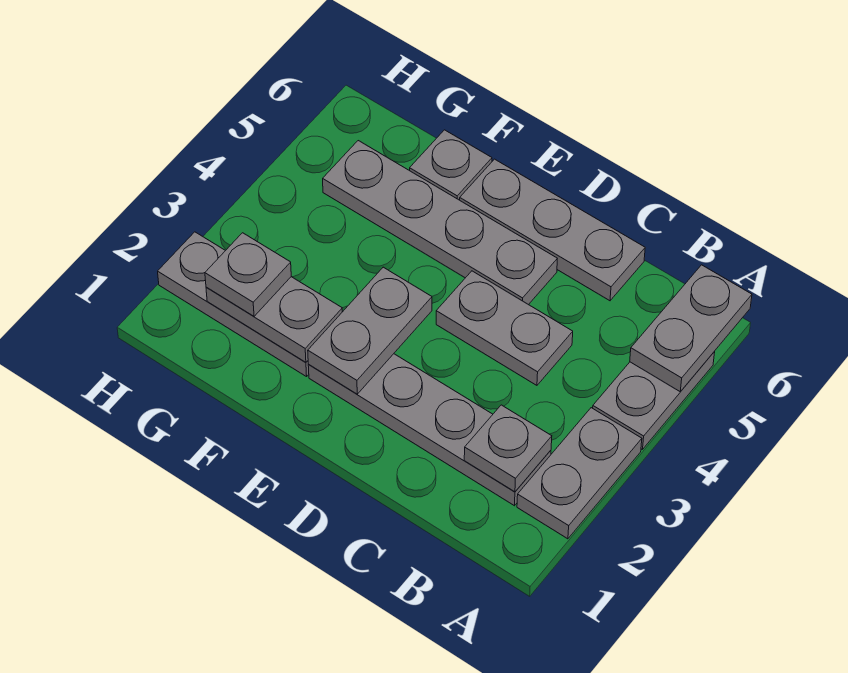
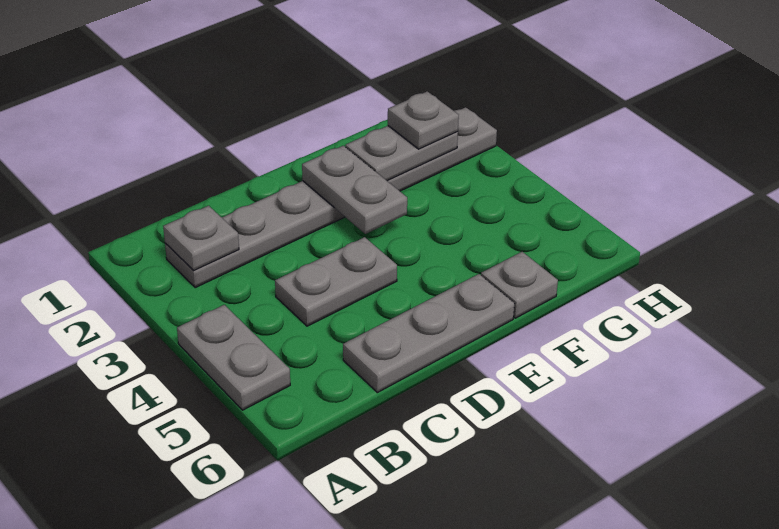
grey 1x2 plate [517,408,642,539] -> none
grey 1x2 plate [630,265,752,392] -> none
grey 1x4 plate [323,141,557,305] -> none

